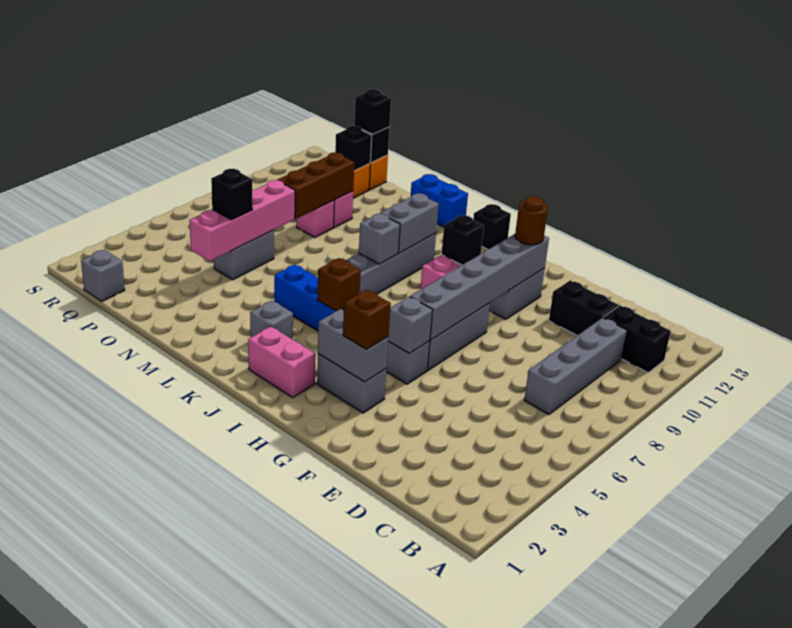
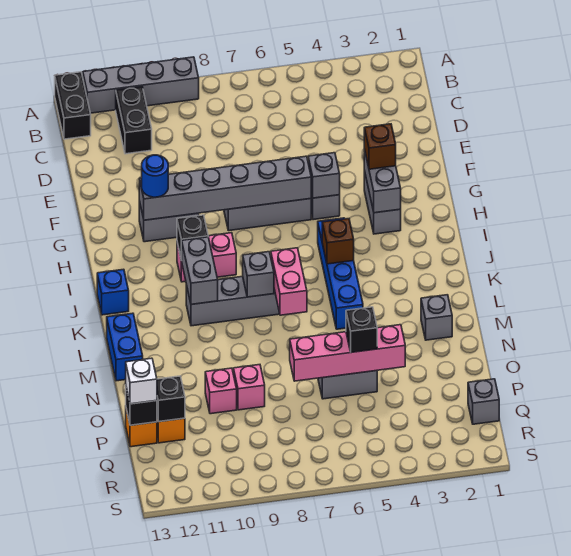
grey 1x4 brick [524,318,627,414] -> grey 1x4 brick moved to [83,57,199,113]
black 1x2 brick [549,281,618,335] -> black 1x2 brick moved to [55,72,91,139]
brown 1x1 round brick [515,196,548,245] -> blue 1x1 round brick [142,155,168,197]
pink 1x2 brick [248,326,316,397] -> pink 1x2 brick moved to [271,248,307,315]
black 1x1 brick [473,204,511,250] -> blue 1x1 brick [97,269,129,315]
grey 1x1 brick [250,301,293,339] -> grey 1x1 brick moved to [421,295,452,340]
grey 1x2 brick [380,193,439,253] -> grey 1x2 brick turned to [181,237,218,304]
brown 1x3 brick [277,152,355,219] -> none
black 1x1 brick [354,89,391,134] -> white 1x1 brick [126,358,157,404]

